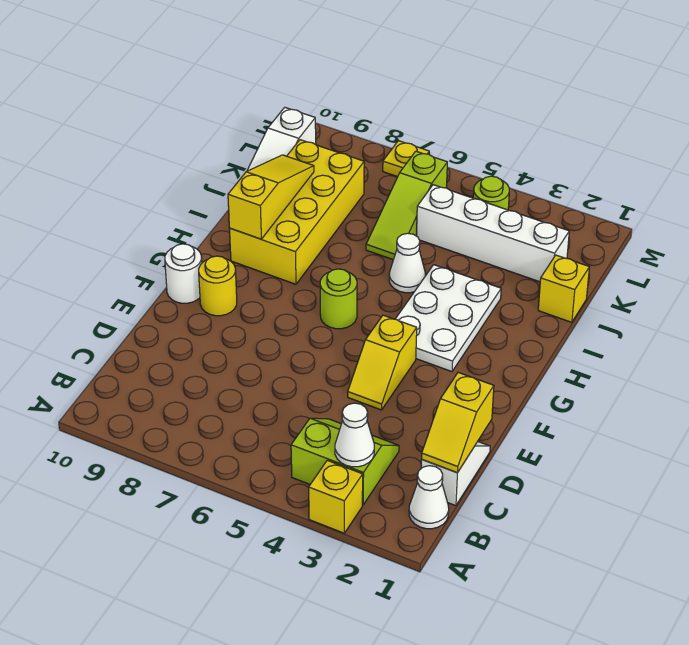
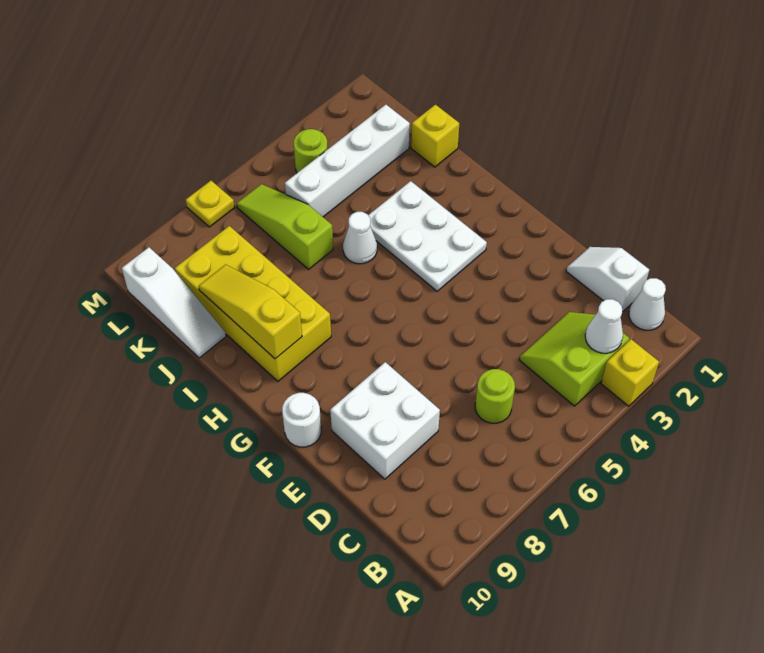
yellow 1x2 slope [422,373,494,473] -> none
none -> white 2x2 brick [330,362,440,479]
yellow 1x2 slope [348,315,417,410] -> none
yellow 1x1 round brick [199,256,237,316] -> none
lime 1x1 round brick [320,269,357,329] -> lime 1x1 round brick moved to [475,369,515,423]
lime 1x3 slope [366,151,447,260] -> lime 1x3 slope turned to [237,184,333,269]

